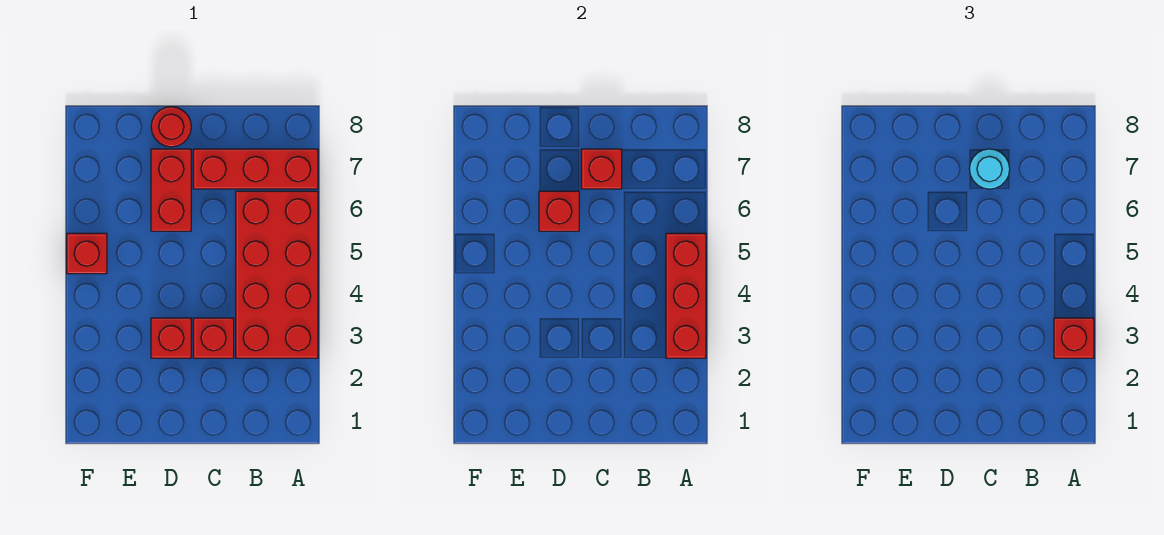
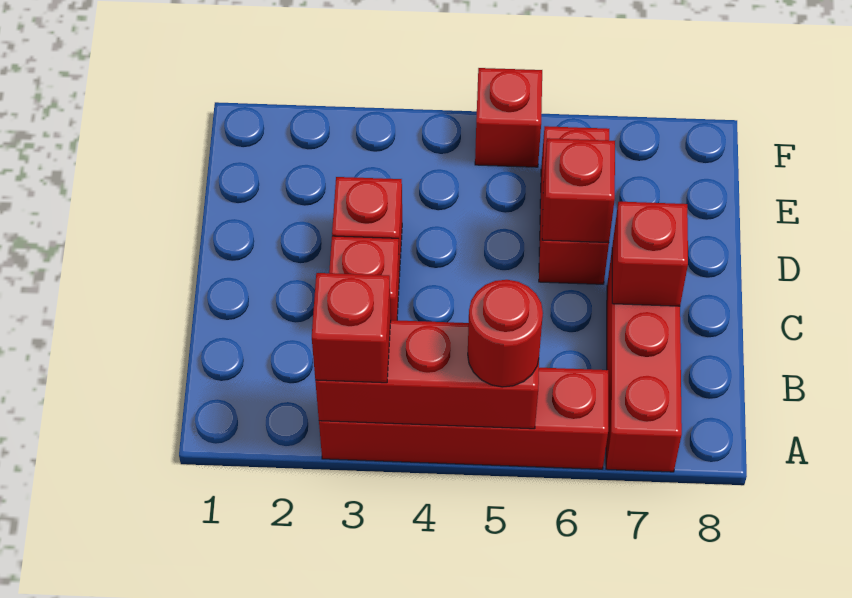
red 2x4 brick [236,191,318,358] -> red 1x4 brick [319,368,608,469]
cyan 1x1 round brick [969,149,1010,189] -> none
red 1x2 brick [151,149,191,231] -> red 1x2 brick turned to [539,126,609,284]
red 1x1 round brick [151,107,191,147] -> red 1x1 round brick moved to [468,280,543,387]

